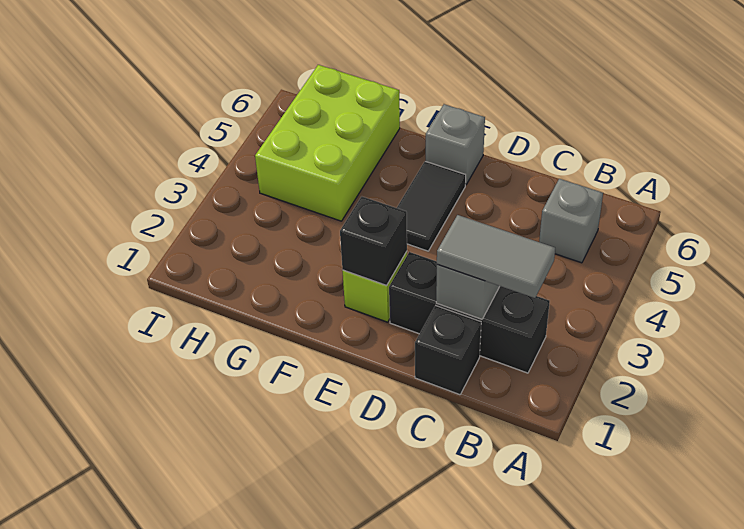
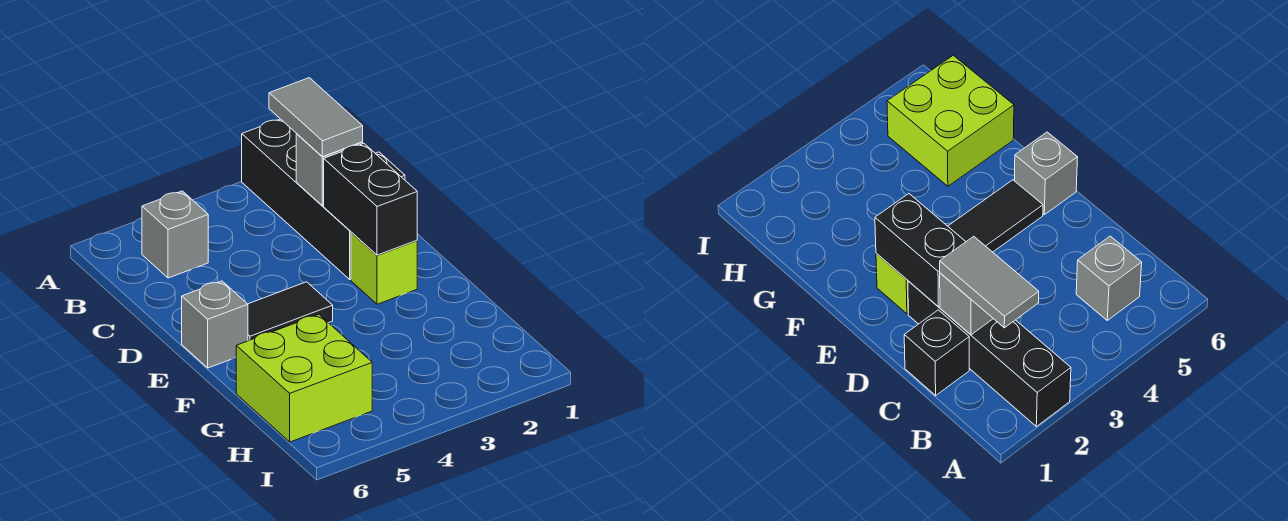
black 1x3 brick [389,252,550,373] -> black 1x4 brick [242,119,351,280]
black 1x1 brick [340,196,407,286] -> black 1x2 brick [324,144,417,255]
lime 2x3 brick [255,65,400,221] -> lime 2x2 brick [236,314,372,442]

